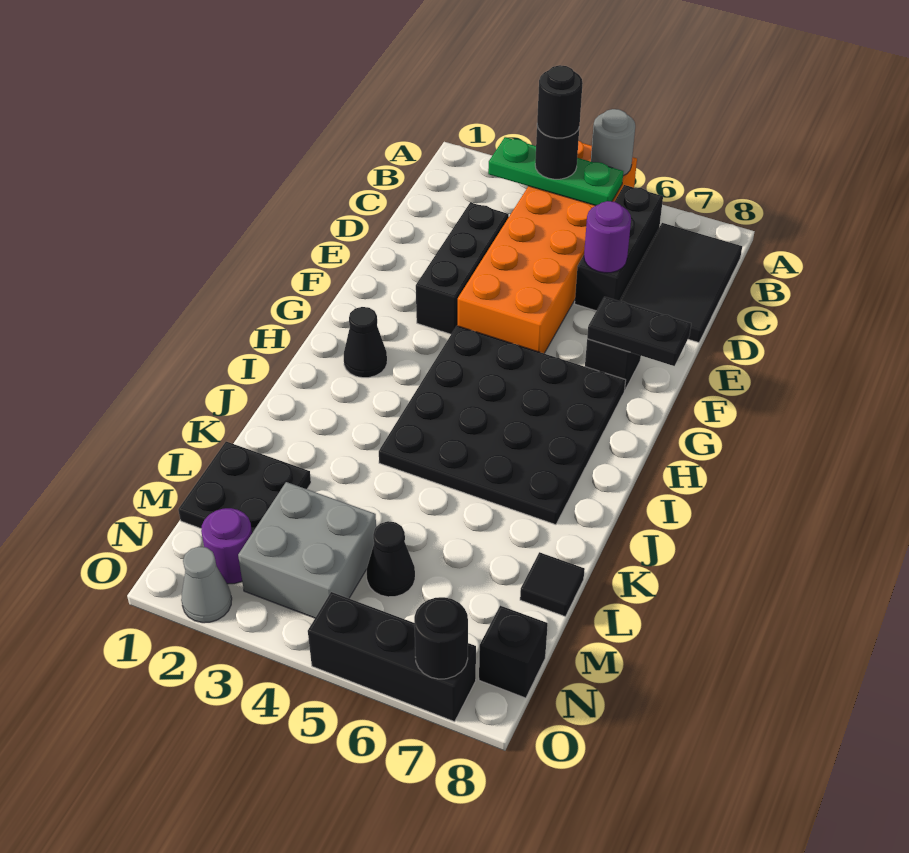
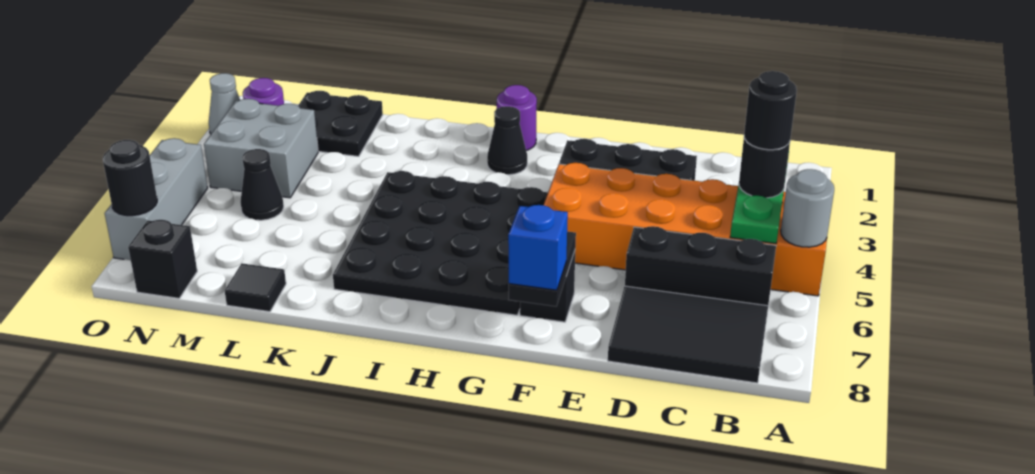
purple 1x1 round brick [584,201,631,273] -> purple 1x1 round brick moved to [497,85,537,151]
none -> blue 1x1 brick [508,205,568,290]
black 1x3 brick [308,592,476,722] -> grey 1x3 brick [105,138,208,260]

